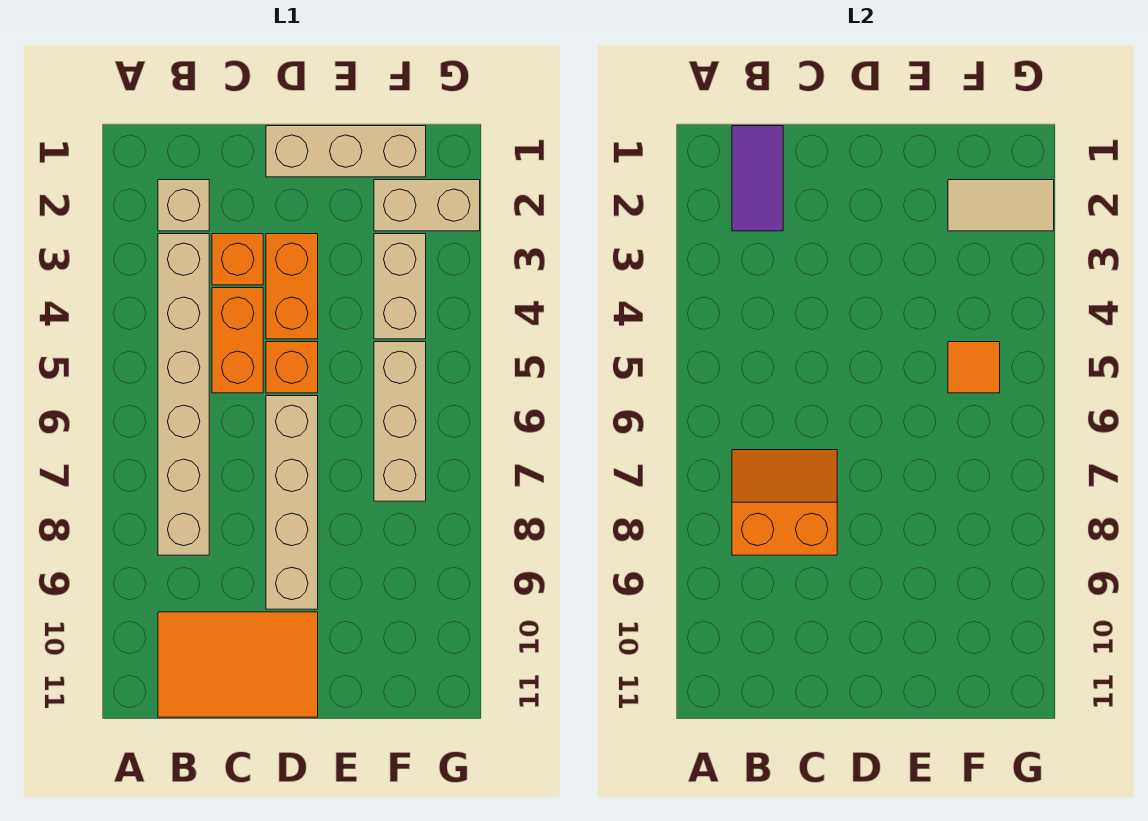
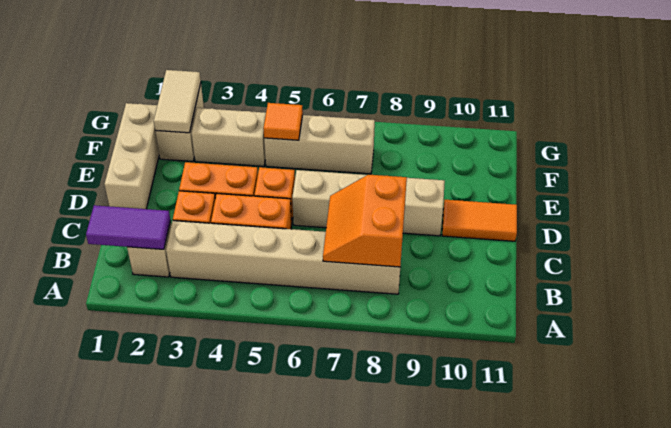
orange 2x3 tile [158,612,318,717] -> orange 1x2 tile [442,200,517,241]

